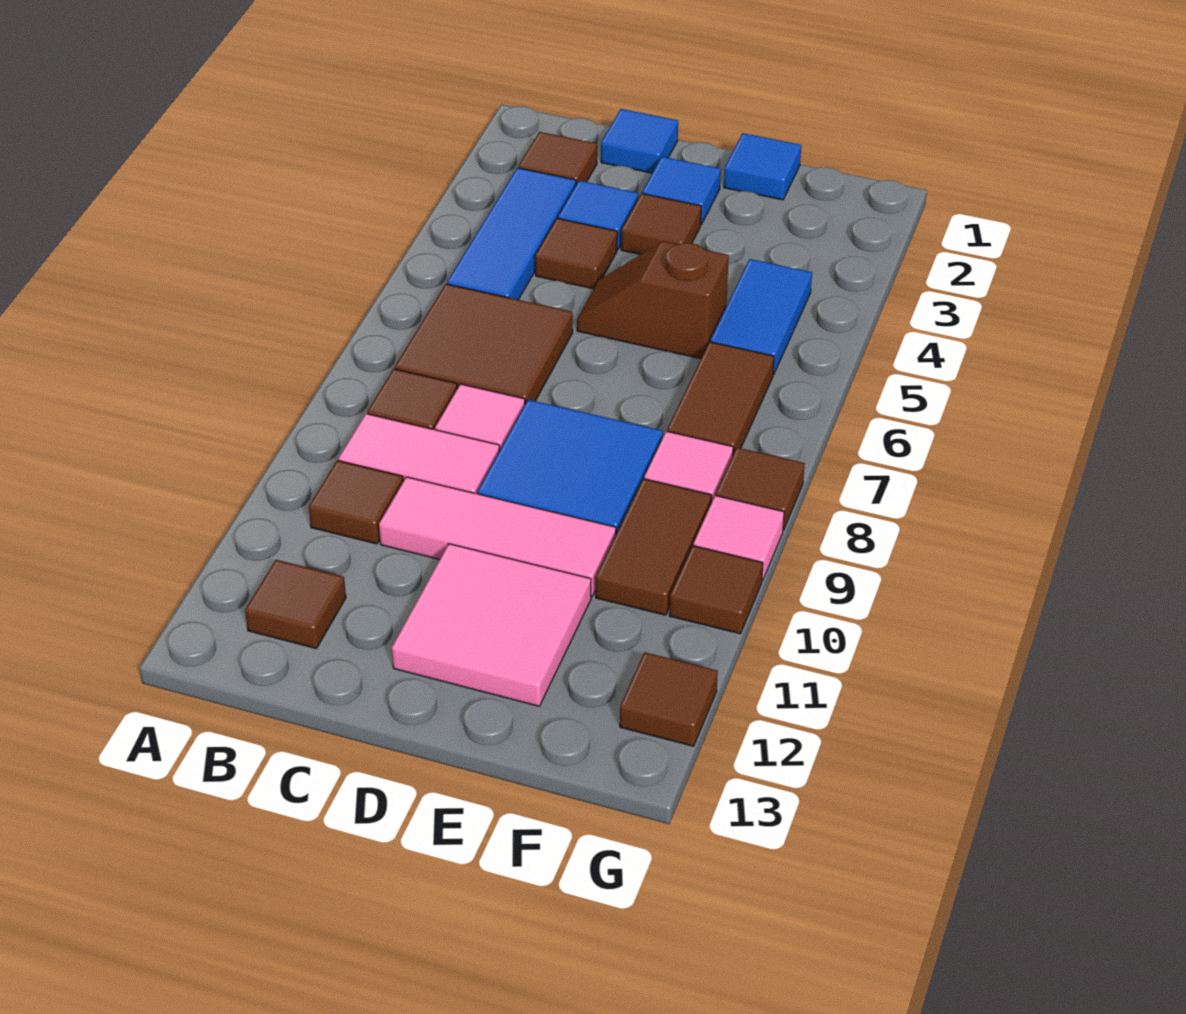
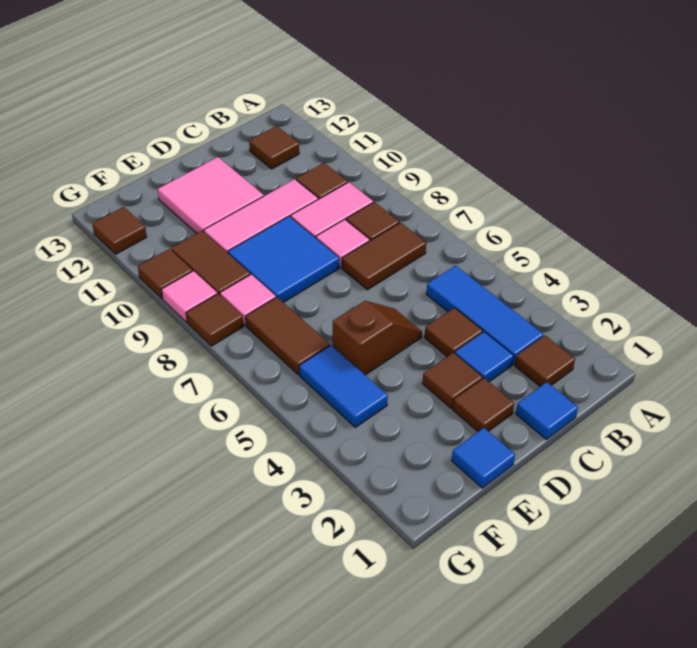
brown 2x2 tile [395,284,573,404] -> brown 1x2 tile [342,223,426,290]
blue 1x1 tile [642,157,721,225] -> brown 1x1 tile [453,378,514,432]

